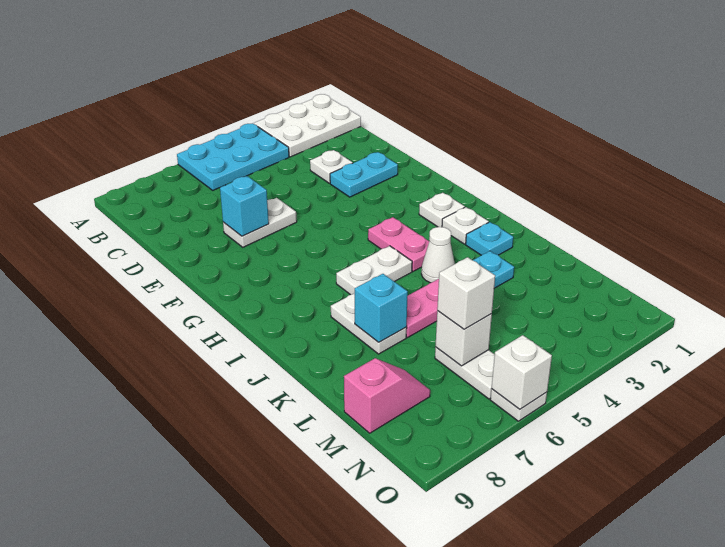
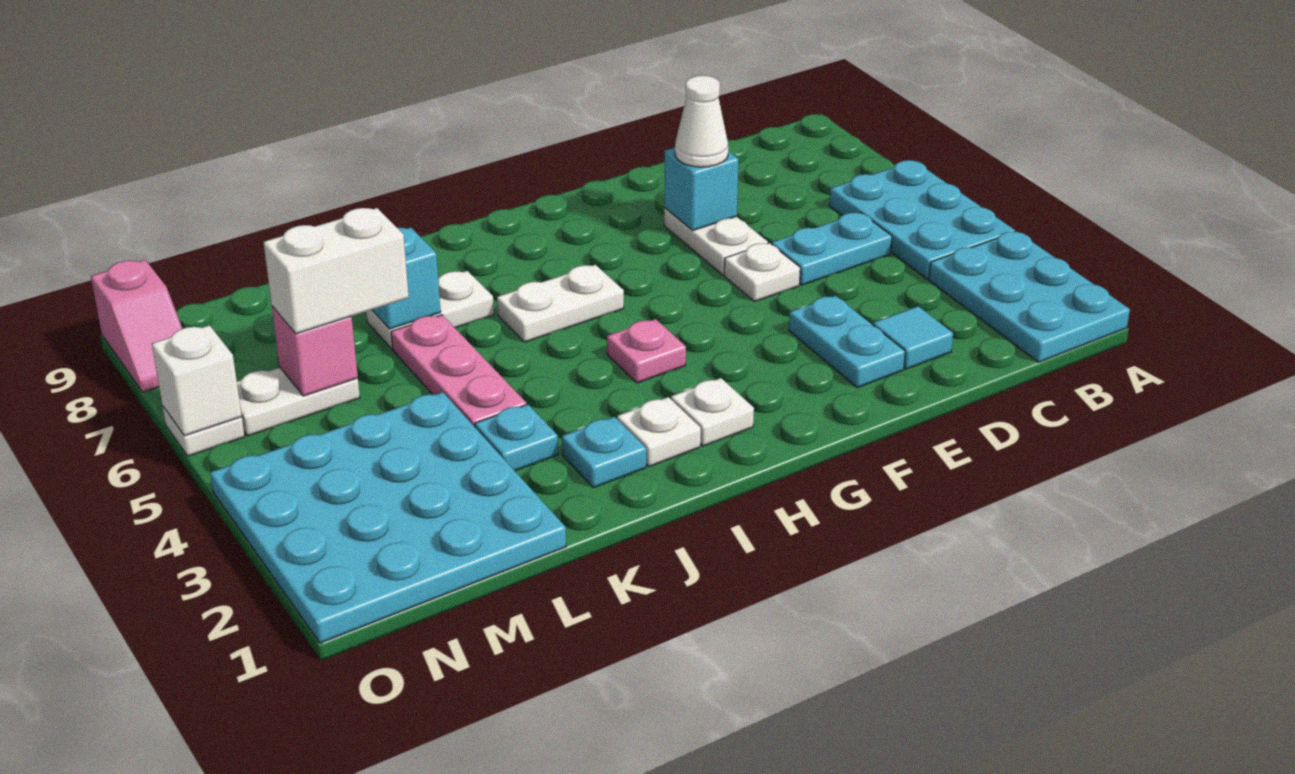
white 2x3 plate [254,94,361,157] -> cyan 2x3 plate [929,232,1130,362]
none -> cyan 1x2 plate [772,213,892,285]
none -> cyan 1x1 tile [873,306,953,369]
white 1x1 plate [310,150,353,183] -> white 1x1 plate moved to [724,243,800,302]
pink 1x2 plate [368,217,429,271] -> pink 1x1 plate [607,319,686,383]
white 1x2 plate [336,246,412,295] -> white 1x2 plate turned to [497,265,624,342]
white 1x1 cone [421,227,455,283] -> white 1x1 cone moved to [675,76,728,167]
none -> cyan 4x4 plate [210,392,566,643]
white 1x1 brick [436,311,492,366] -> pink 1x1 brick [272,306,358,396]
white 1x1 brick [437,257,495,329] -> white 1x2 brick [264,208,409,334]
pink 1x2 slope [344,358,430,433] -> pink 1x2 slope moved to [91,260,182,392]

